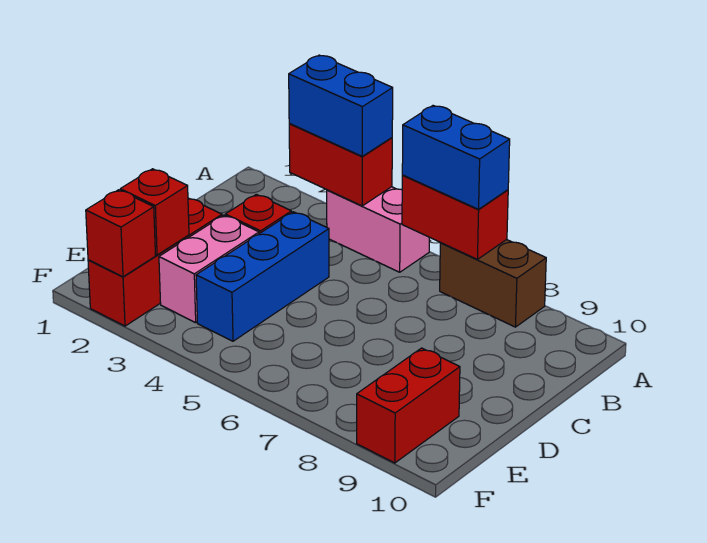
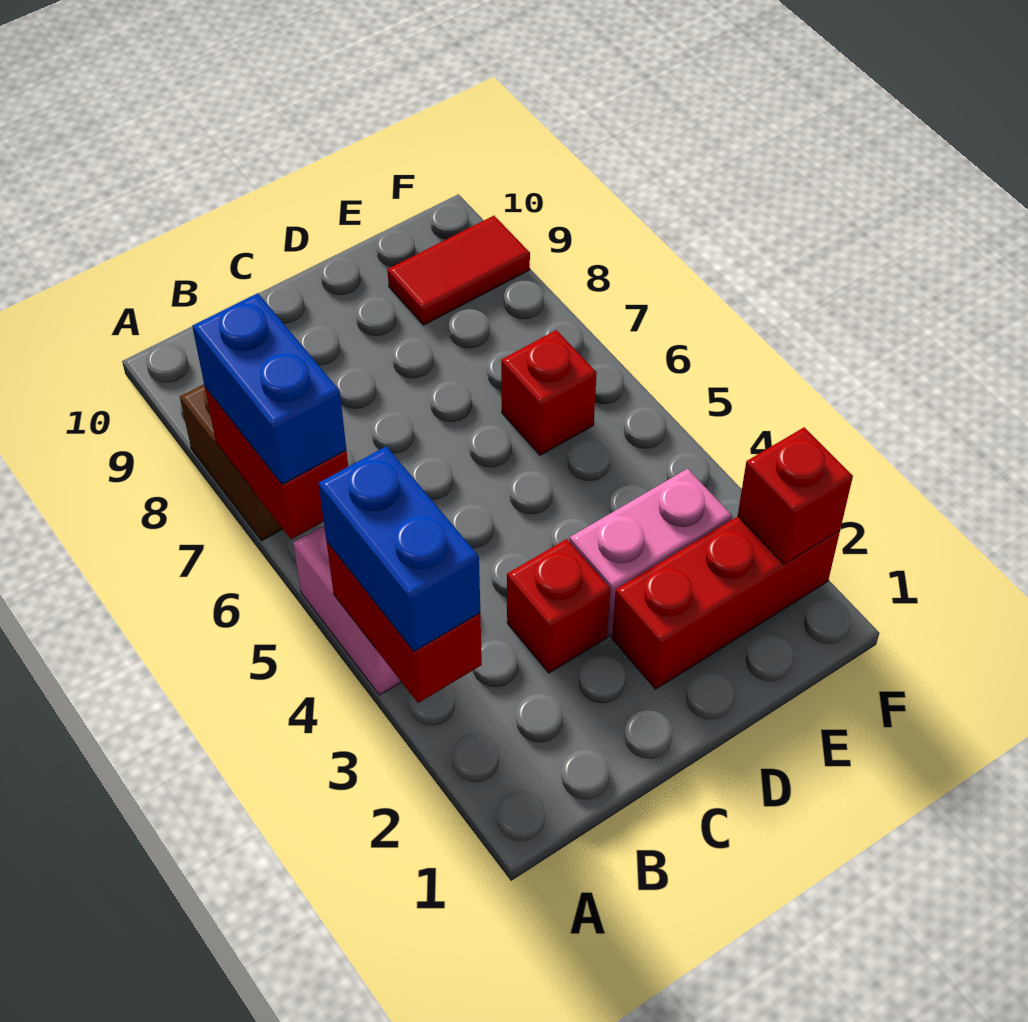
blue 1x3 brick [196,212,329,341] -> none
red 1x1 brick [120,169,189,255] -> red 1x1 brick moved to [501,330,597,455]
red 1x2 brick [357,348,460,463] -> red 1x2 tile [387,216,530,325]

